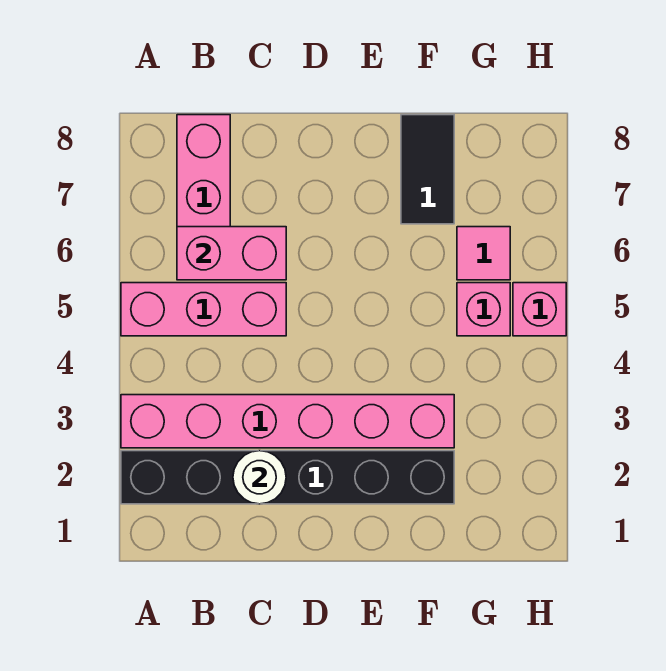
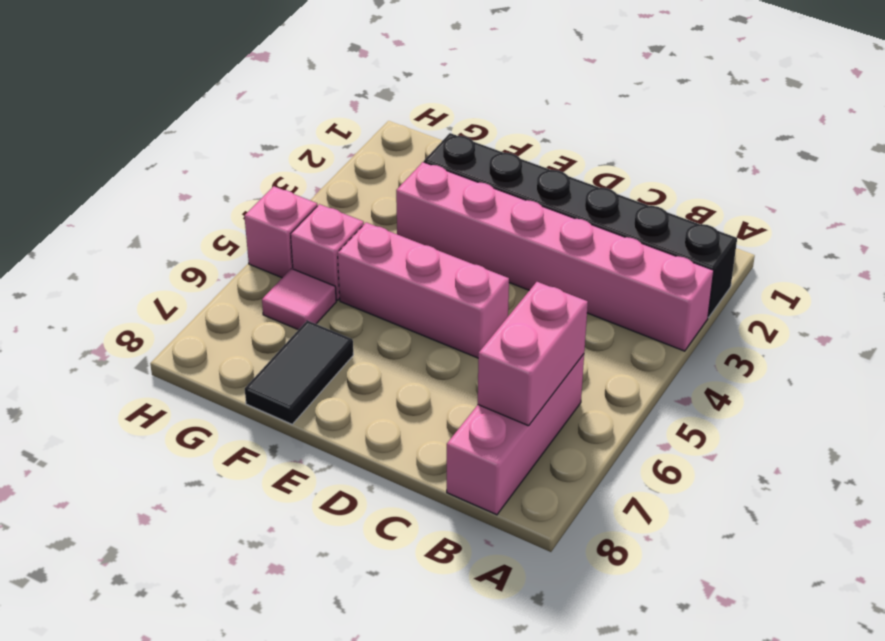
pink 1x3 brick [121,283,286,336] -> pink 1x3 brick moved to [338,222,509,358]
pink 1x2 brick [177,227,286,280] -> pink 1x2 brick turned to [478,282,588,426]
white 1x1 round brick [233,451,286,504] -> none

